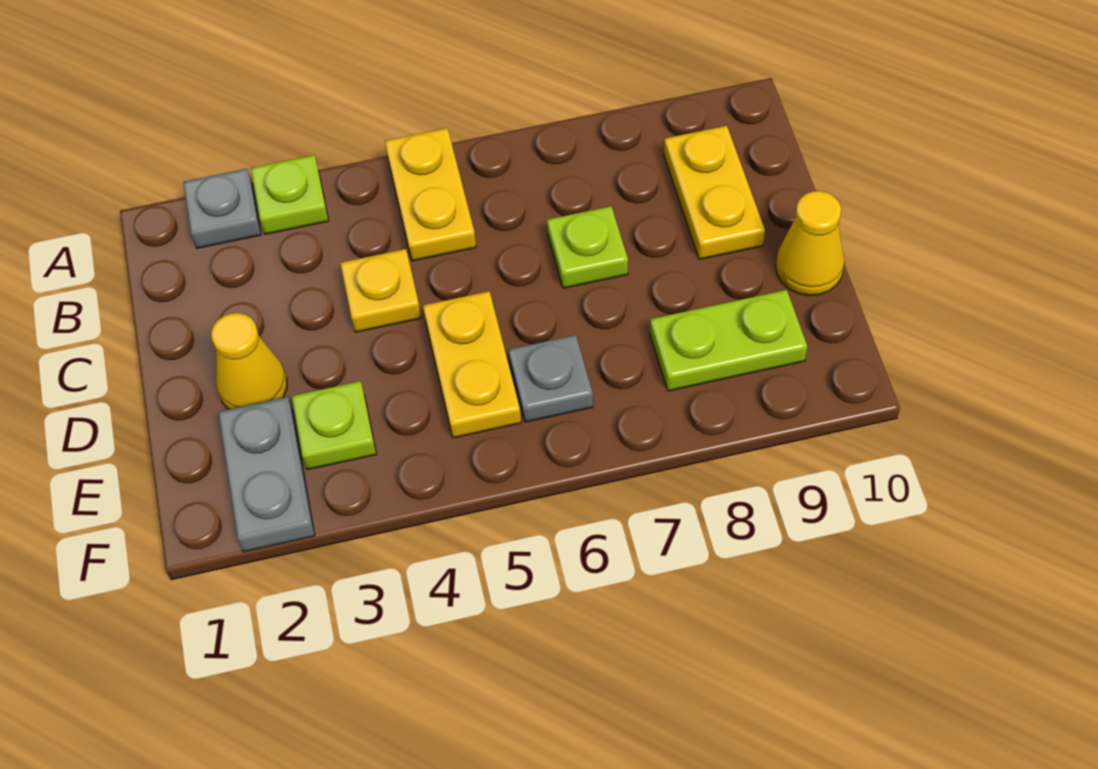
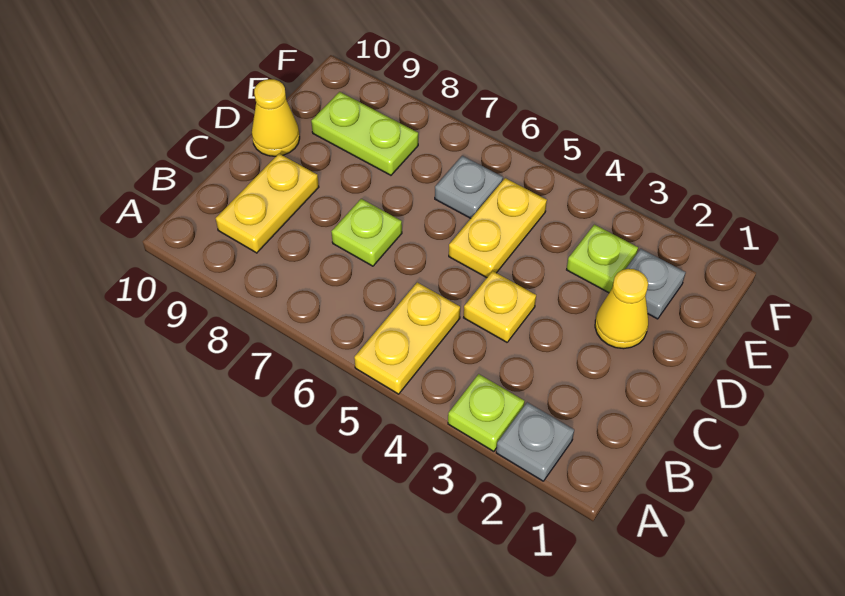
grey 1x2 plate [218,397,315,552] -> grey 1x1 plate [626,249,686,319]

